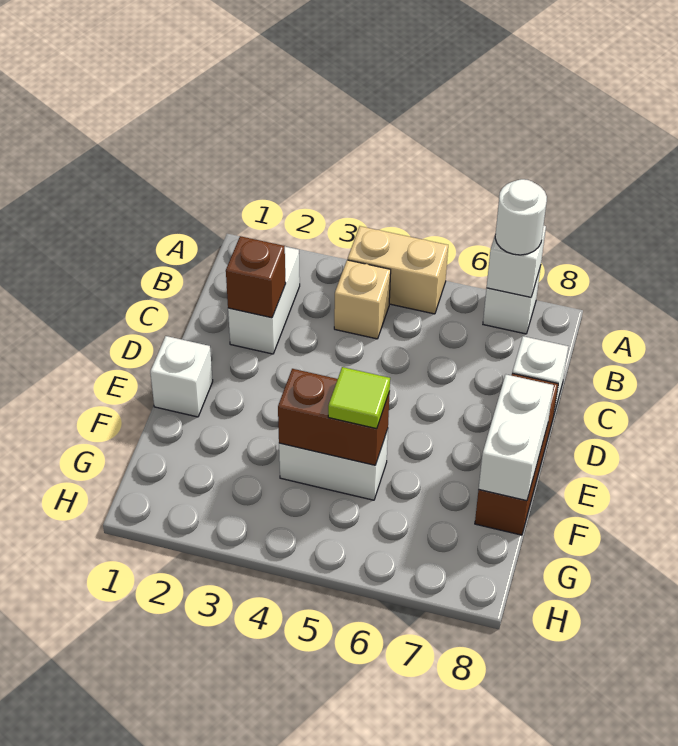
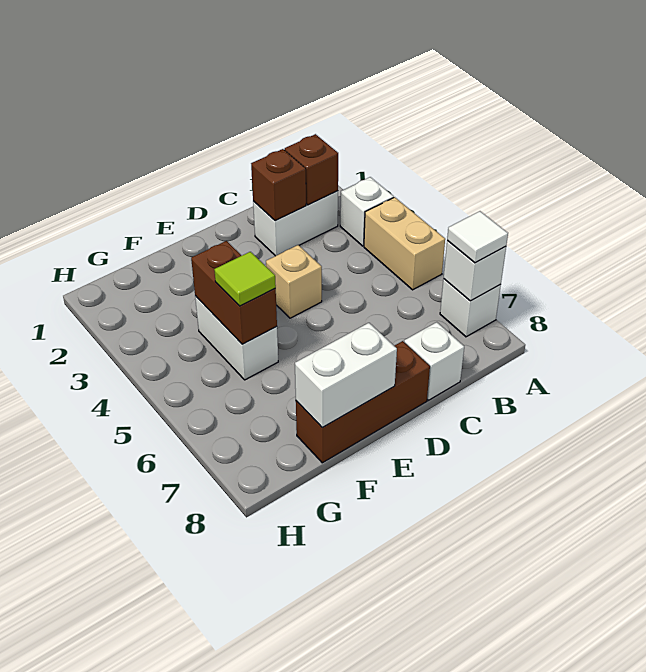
white 1x1 round brick [495,179,547,255] -> white 1x1 tile [447,211,508,263]
none -> brown 1x1 brick [285,134,338,205]
tan 1x1 brick [334,260,391,339] -> tan 1x1 brick moved to [266,245,322,318]
white 1x1 brick [150,336,213,417] -> white 1x1 brick moved to [340,177,394,246]

